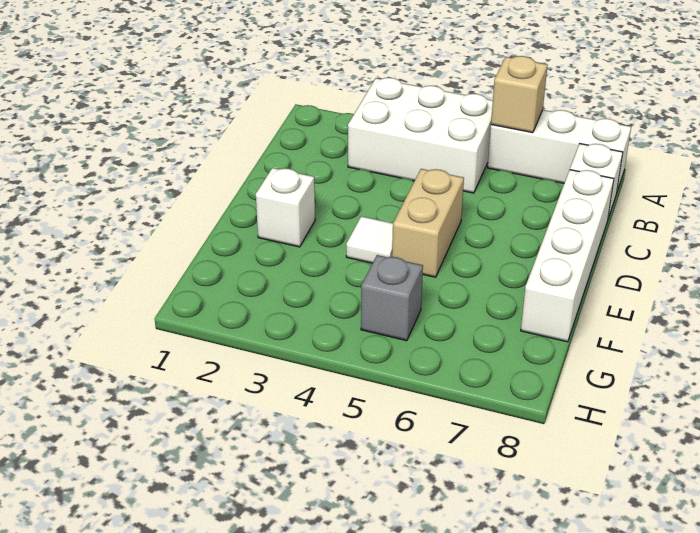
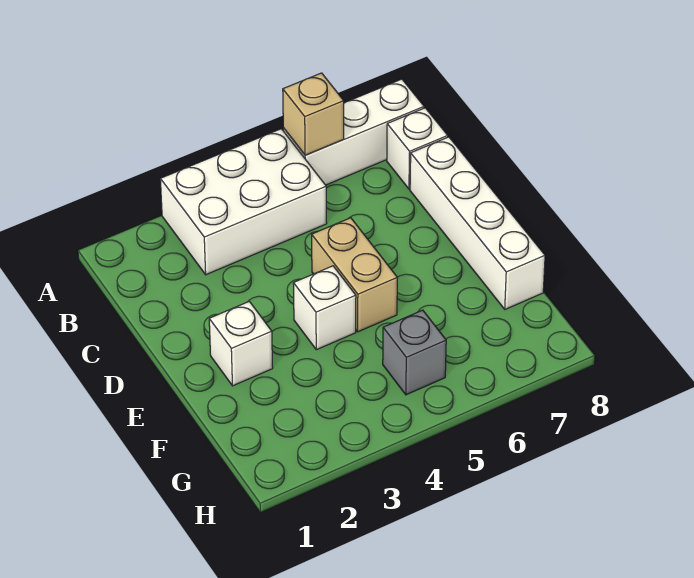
white 1x1 tile [346,216,393,263] -> white 1x1 brick [293,266,356,350]

